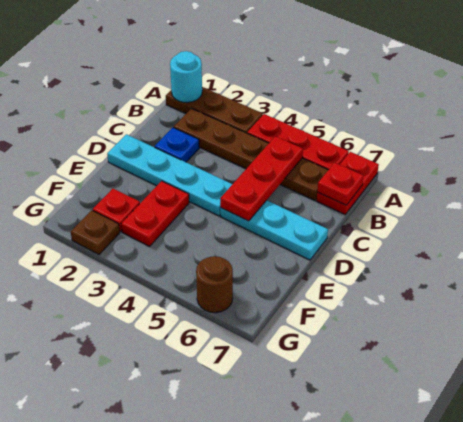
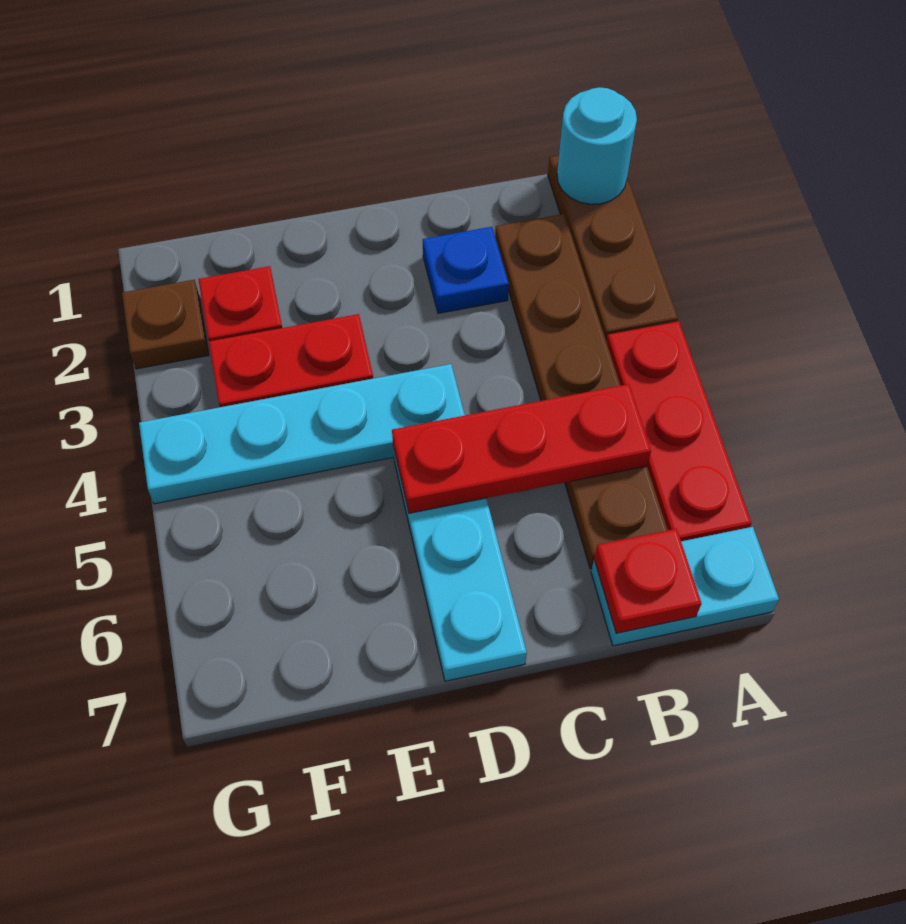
red 1x2 plate [317,152,379,214] -> cyan 1x2 plate [591,527,779,646]
cyan 1x4 plate [107,134,232,216] -> cyan 1x4 plate turned to [139,364,465,504]
brown 1x1 round brick [196,256,233,313] -> none

